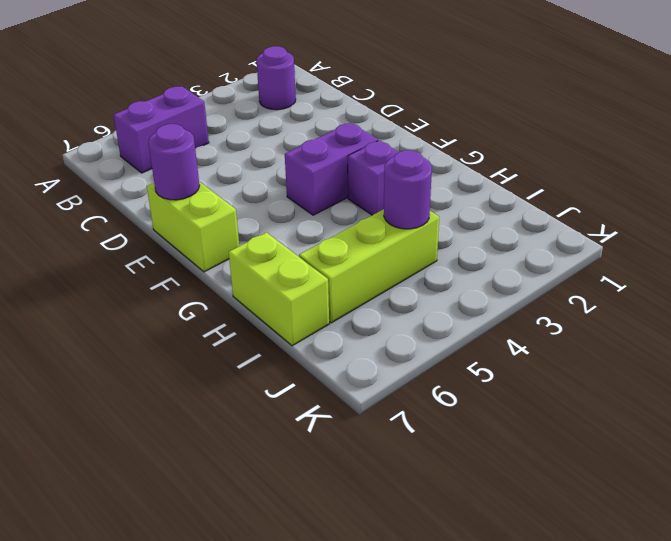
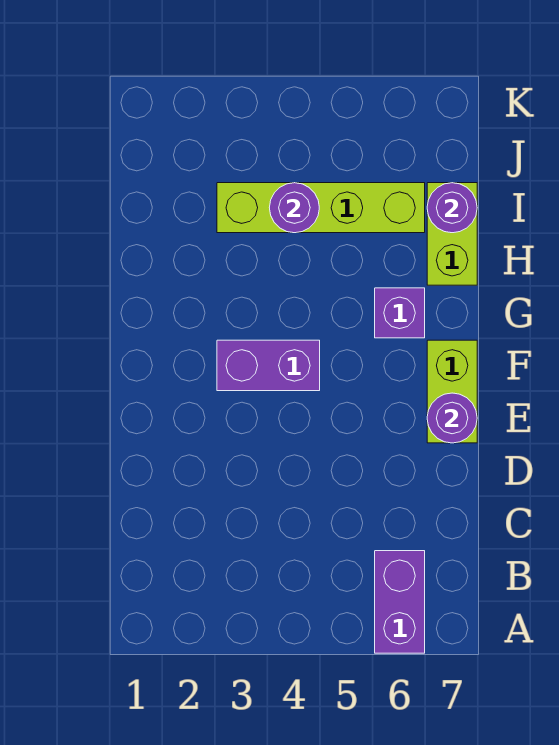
purple 1x1 round brick [256,46,296,110] -> purple 1x1 round brick moved to [427,183,477,233]
purple 1x2 brick [114,87,209,173] -> purple 1x2 brick turned to [375,551,425,653]
purple 1x1 brick [348,140,398,215] -> purple 1x1 brick moved to [375,288,425,338]
lime 1x3 brick [299,209,439,323] -> lime 1x4 brick [217,183,425,233]

